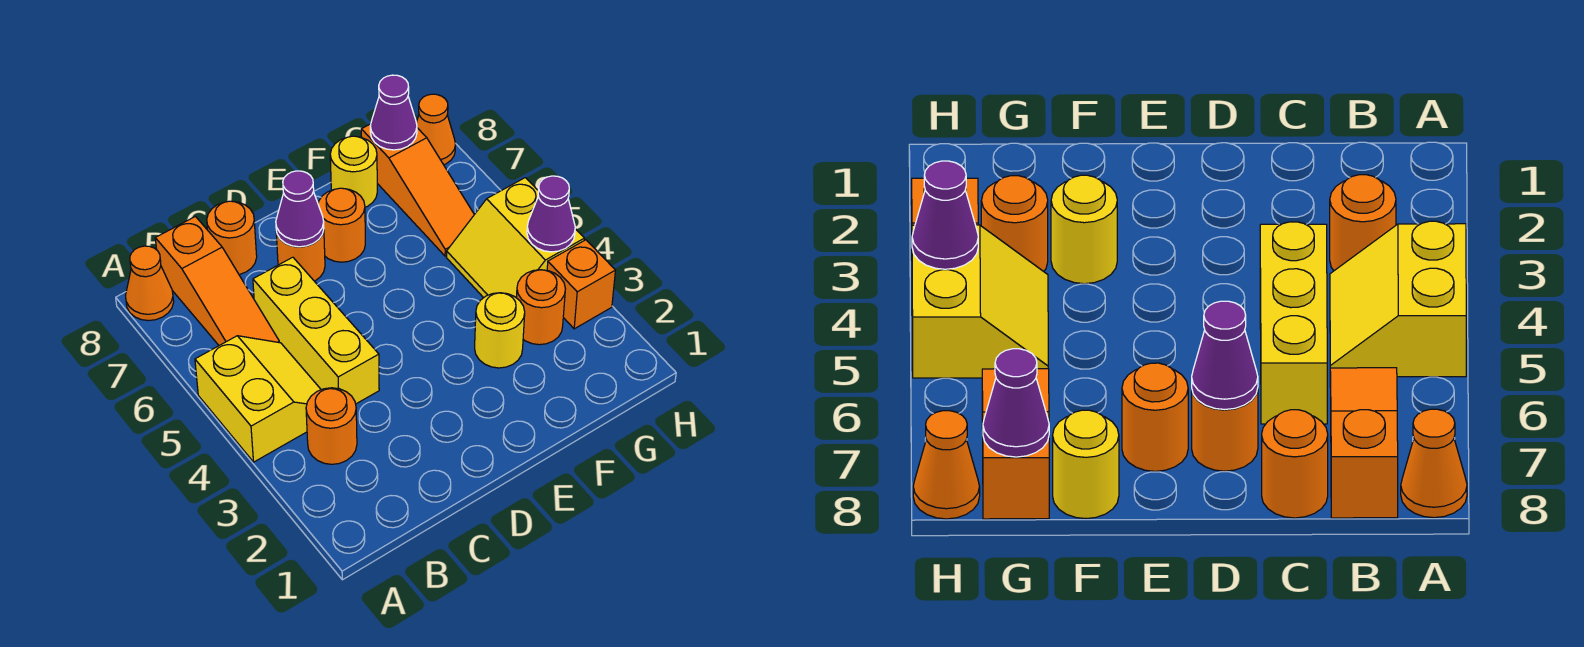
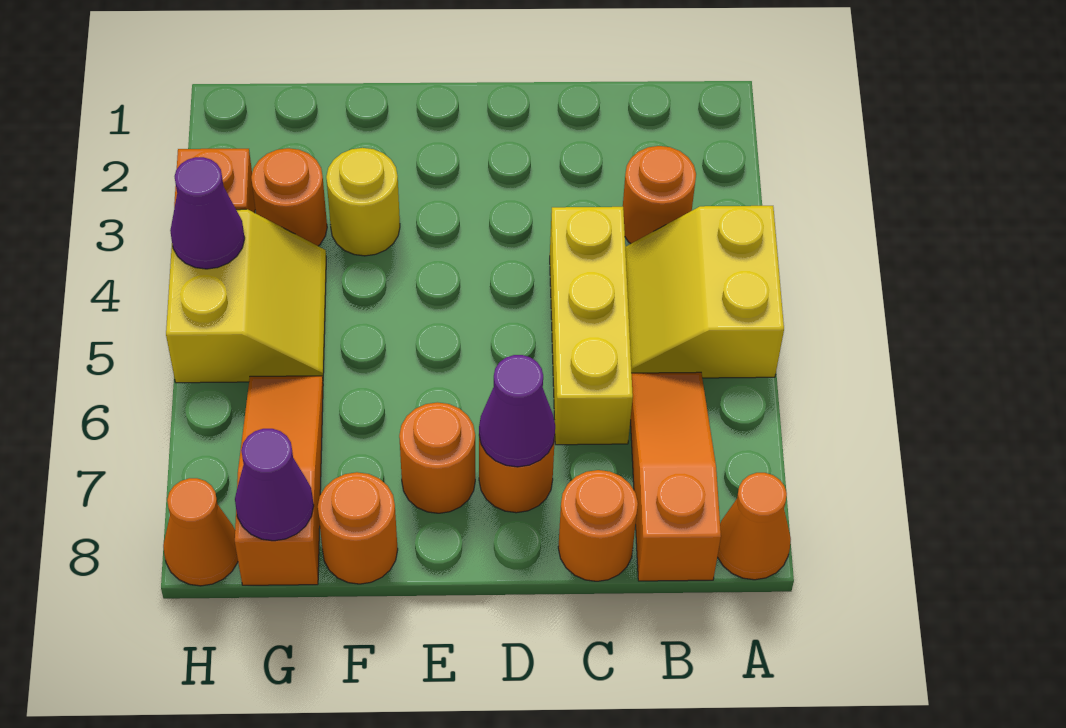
yellow 1x1 round brick [330,136,377,207] -> orange 1x1 round brick [318,472,398,584]

